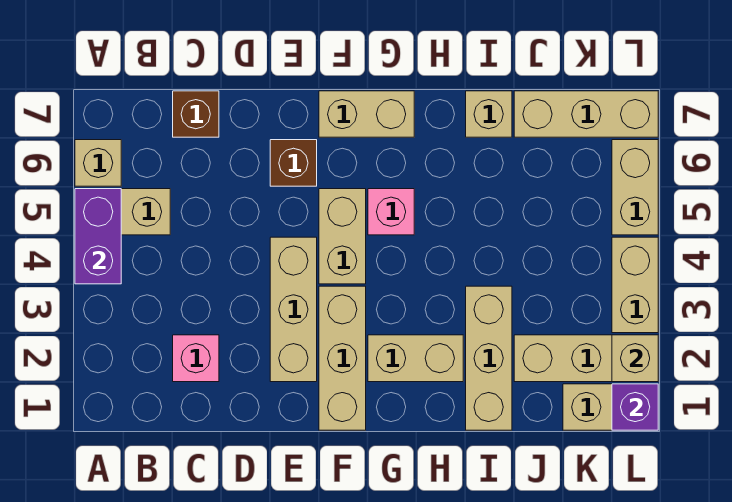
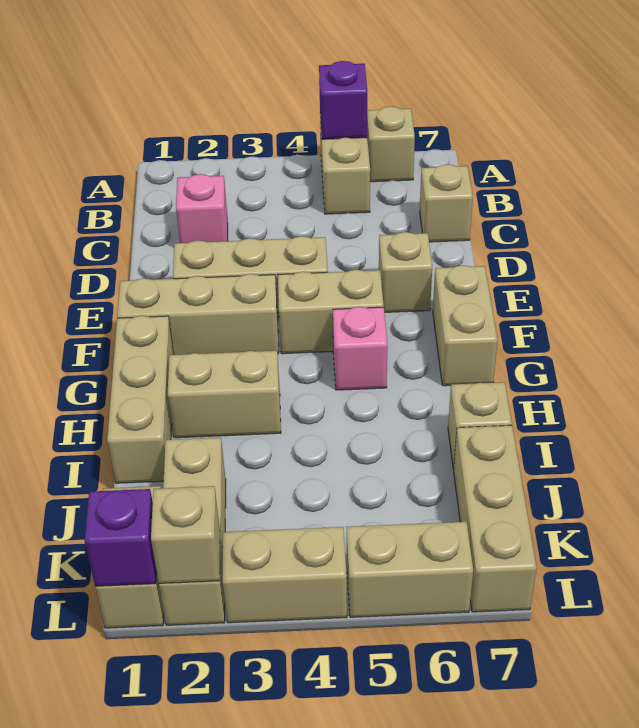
purple 1x2 brick [75,189,121,284] -> purple 1x1 brick [319,61,367,139]
brown 1x1 brick [173,91,219,137] -> tan 1x1 brick [420,164,473,242]
brown 1x1 brick [270,140,317,186] -> tan 1x1 brick [379,232,432,312]
tan 1x2 brick [368,335,463,382] -> tan 1x2 brick turned to [168,351,281,438]
tan 1x3 brick [466,286,512,430] -> tan 1x3 brick turned to [107,316,174,483]

